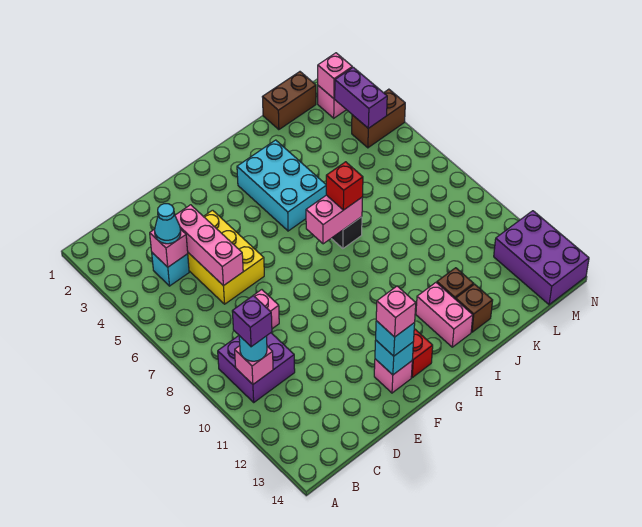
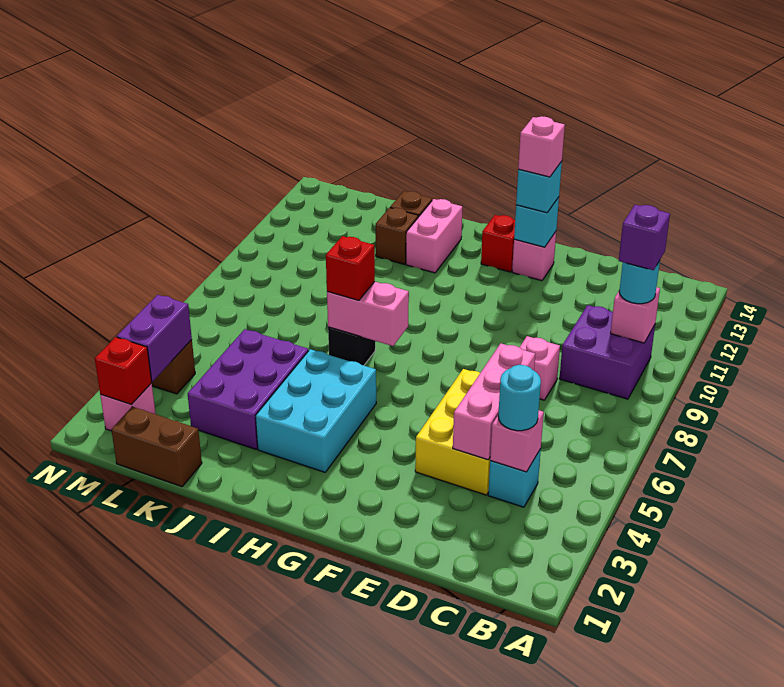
cyan 1x1 cone [155,204,181,244] -> cyan 1x1 round brick [498,365,541,431]
pink 1x1 brick [318,53,352,98] -> red 1x1 brick [95,337,152,405]
purple 2x3 brick [494,211,589,305] -> purple 2x3 brick moved to [188,329,308,449]

